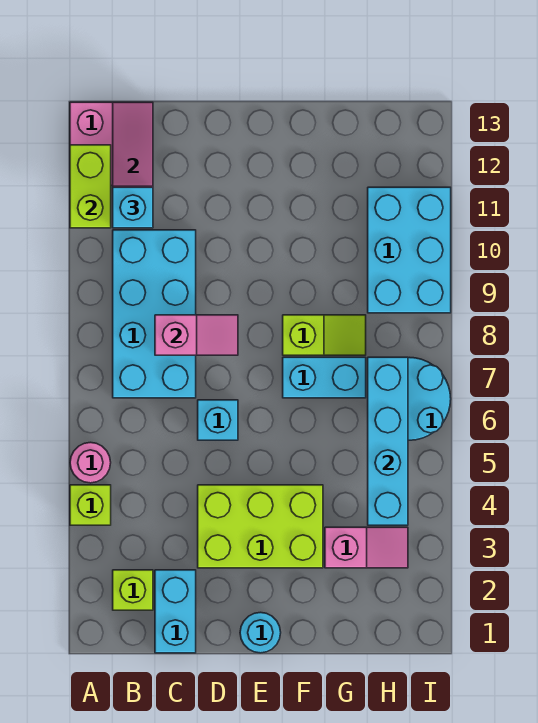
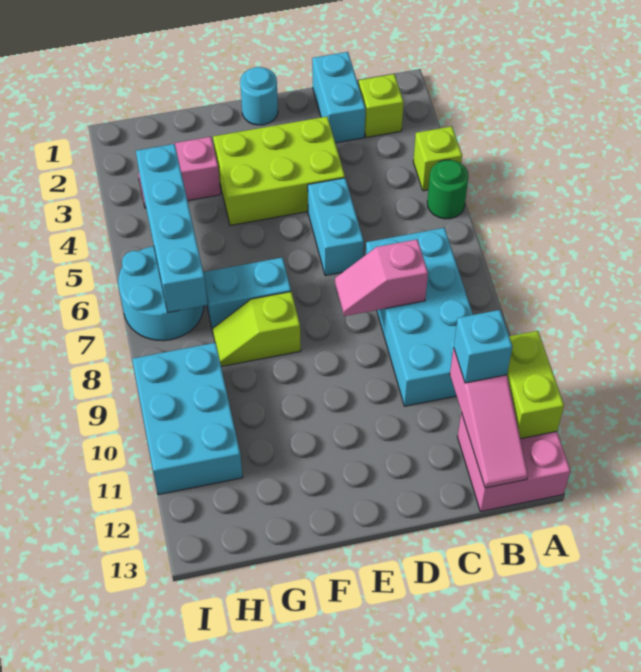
pink 1x1 round brick [70,442,111,483] -> green 1x1 round brick [427,160,468,219]
cyan 1x1 brick [198,400,238,440] -> cyan 1x2 brick [308,178,364,276]

